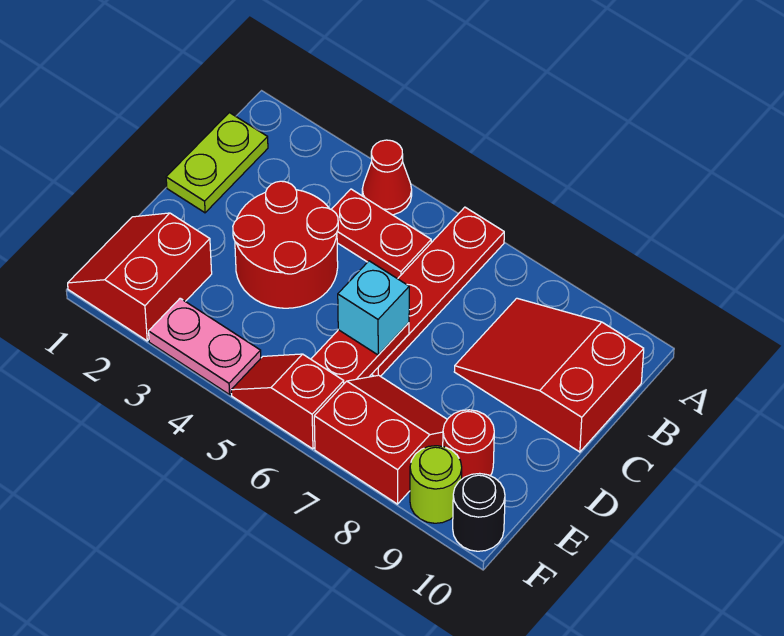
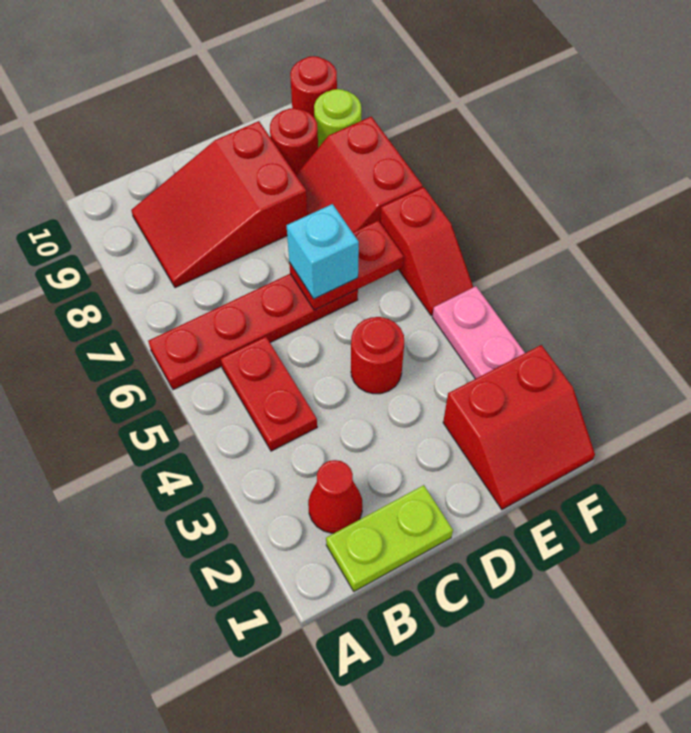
red 1x1 cone [362,140,412,215] -> red 1x1 cone moved to [308,460,363,533]
red 2x3 slope [454,298,644,452] -> red 2x3 slope turned to [131,121,307,288]
red 2x2 round brick [233,181,338,308] -> red 1x1 round brick [351,317,404,394]
black 1x1 round brick [453,473,505,551] -> red 1x1 round brick [290,56,337,117]

